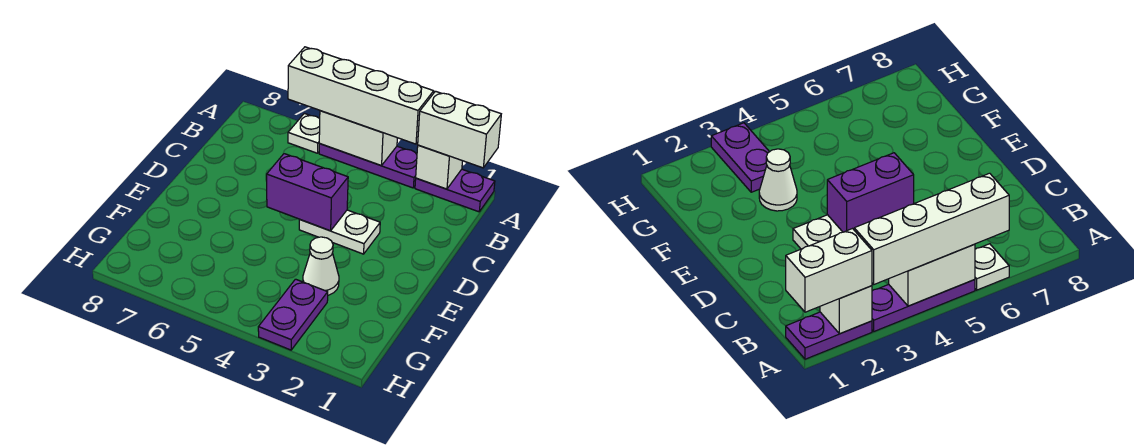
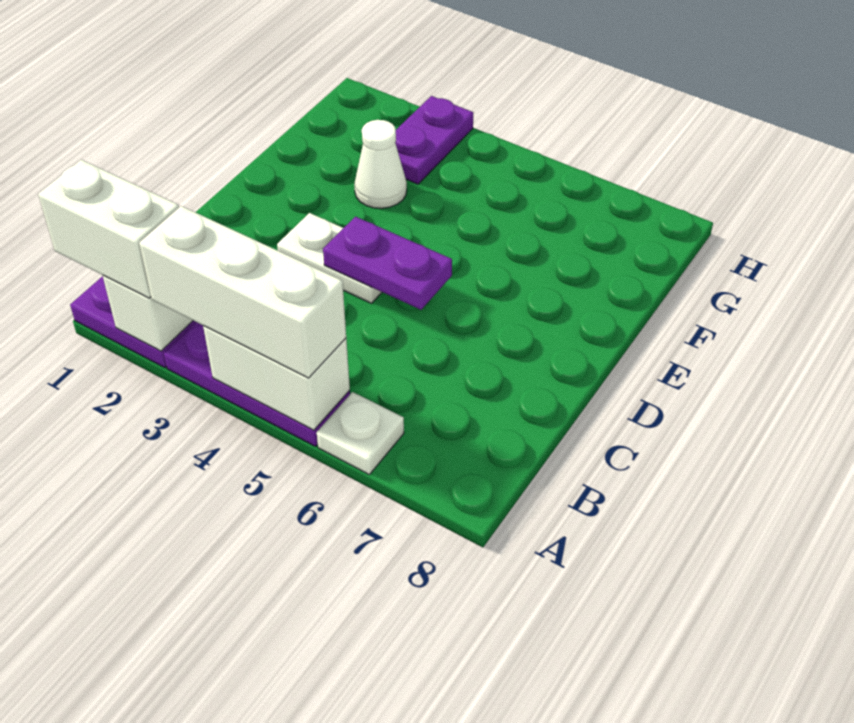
white 1x4 brick [288,47,434,144] -> white 1x3 brick [139,206,346,378]
purple 1x2 brick [267,154,348,231] -> purple 1x2 plate [323,217,452,310]

